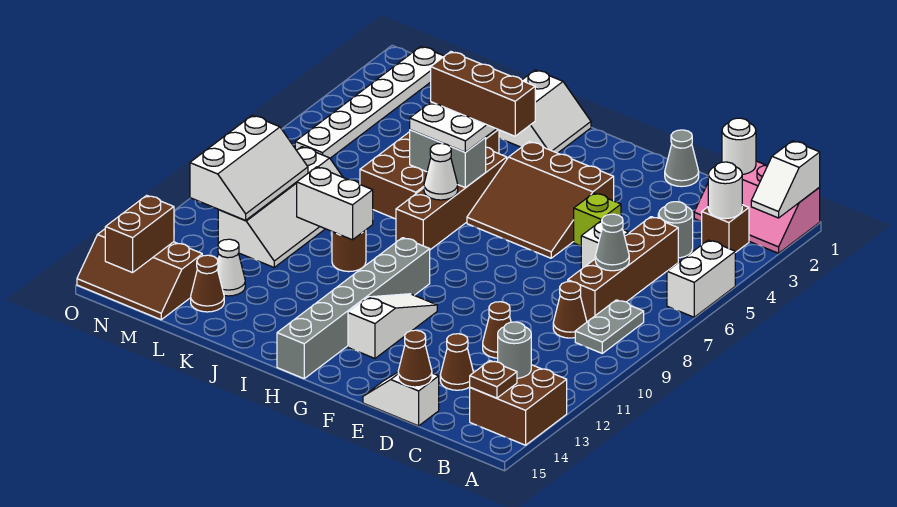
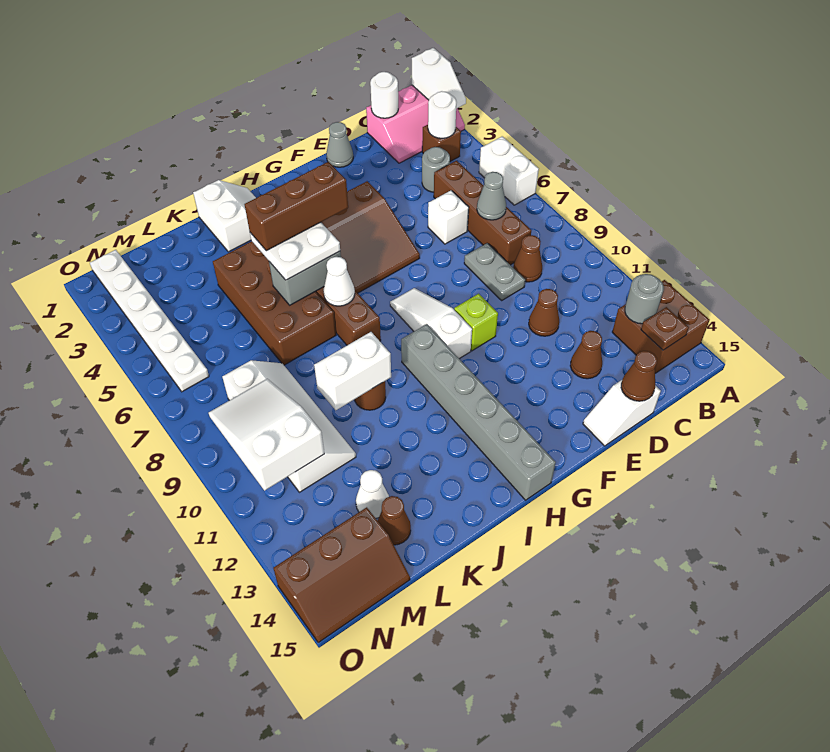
grey 1x2 plate [575,300,644,353] -> grey 1x2 plate moved to [464,243,525,300]
lime 1x1 brick [574,193,621,246] -> lime 1x1 brick moved to [454,294,498,351]
white 1x3 slope [348,294,437,358] -> white 1x3 slope moved to [390,288,472,359]
white 2x3 slope [190,116,308,220] -> white 2x3 slope turned to [209,379,324,491]
brown 1x2 brick [105,195,174,273] -> none

